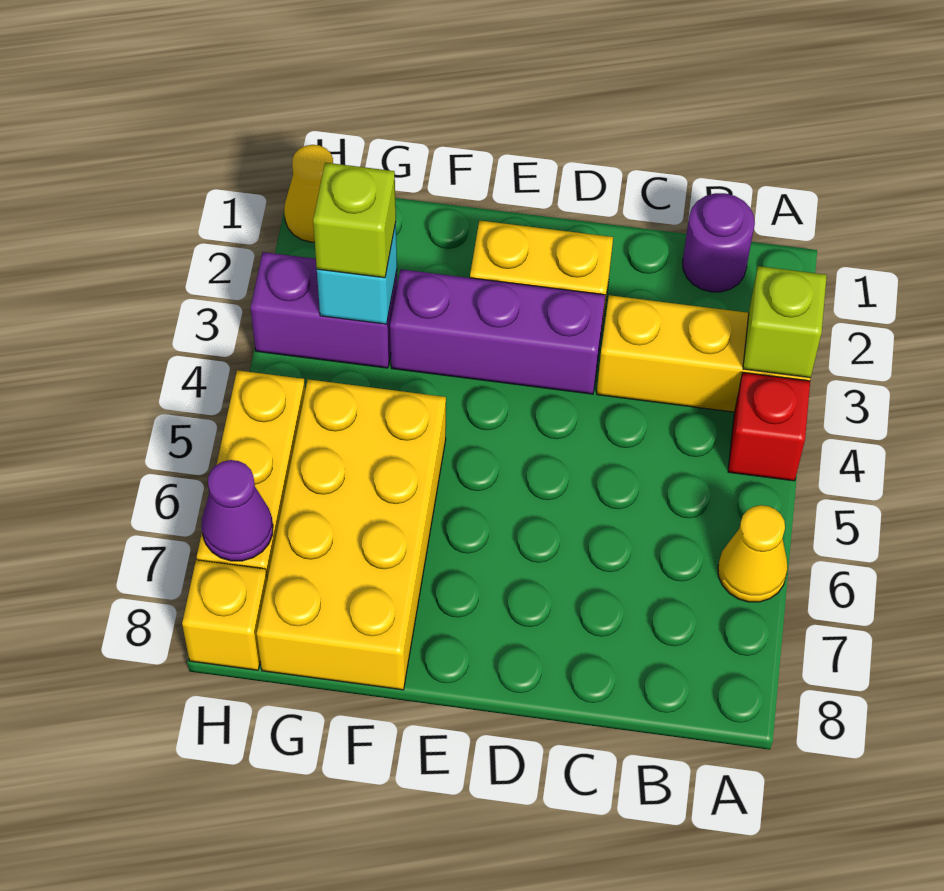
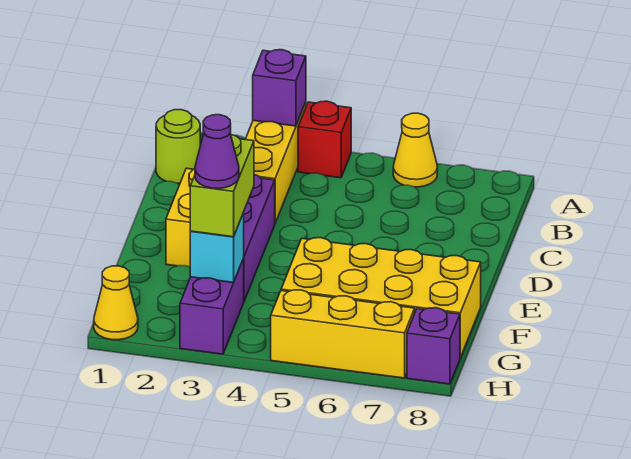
lime 1x1 brick [743,266,827,378] -> purple 1x1 brick [253,50,306,126]
purple 1x1 round brick [683,193,755,292] -> lime 1x1 round brick [156,110,200,183]
lime 1x1 brick [313,163,396,278] -> lime 1x2 brick [190,135,254,237]
purple 1x1 cone [202,460,273,561] -> purple 1x1 cone moved to [195,115,239,189]
yellow 1x1 brick [182,560,267,670] -> purple 1x1 brick [407,308,460,384]

